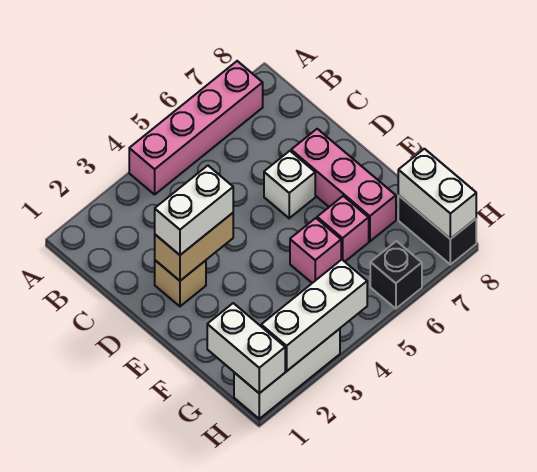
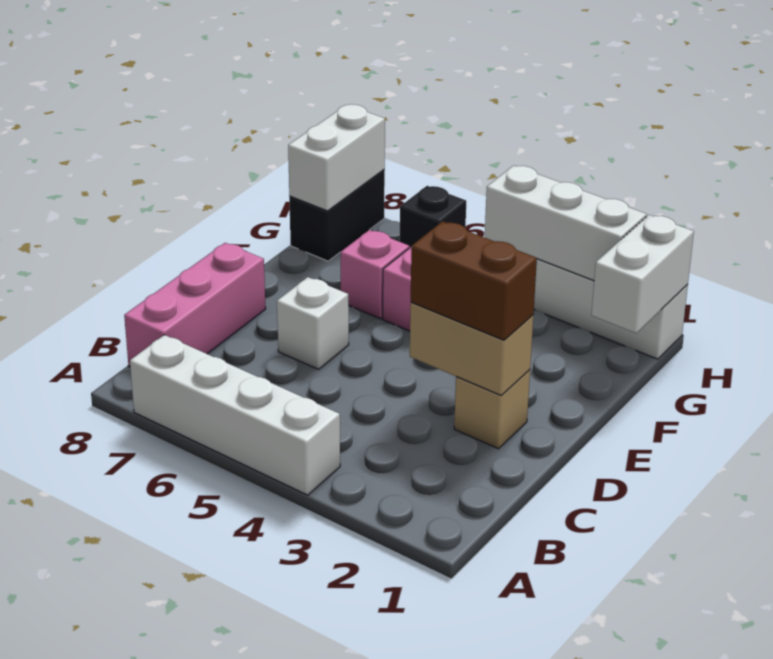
pink 1x4 brick [129,61,263,194] -> white 1x4 brick [130,335,340,495]
white 1x2 brick [155,166,233,255] -> brown 1x2 brick [411,221,537,340]
pink 1x3 brick [291,129,396,241] -> pink 1x3 brick moved to [124,243,266,367]

